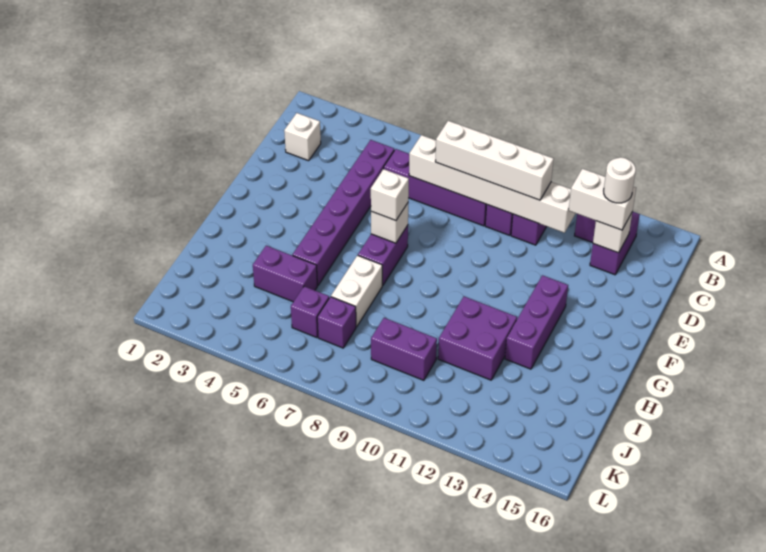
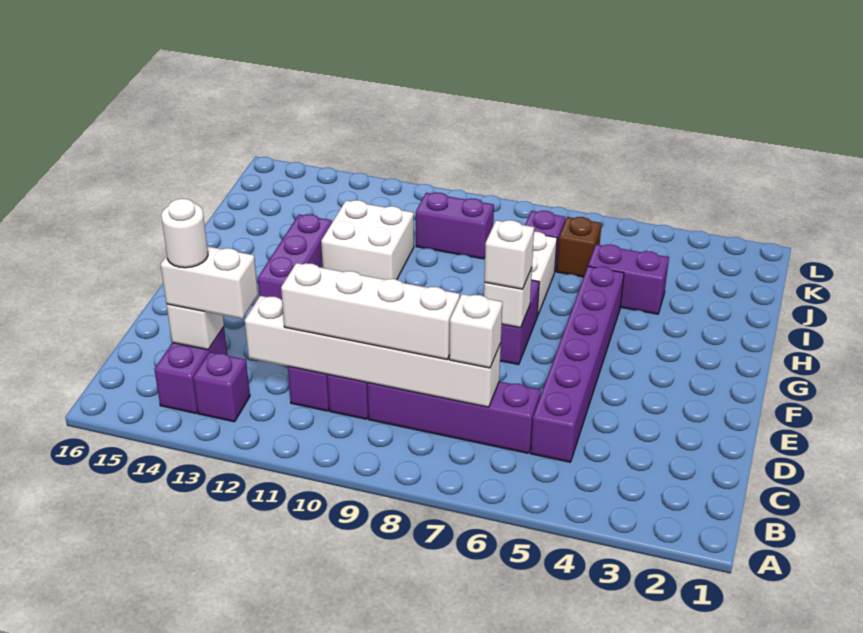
white 1x1 brick [284,113,321,161] -> white 1x1 brick moved to [449,294,502,368]
purple 2x2 brick [438,296,517,380] -> white 2x2 brick [321,200,414,280]
purple 1x1 brick [291,286,329,338] -> brown 1x1 brick [557,217,602,277]

